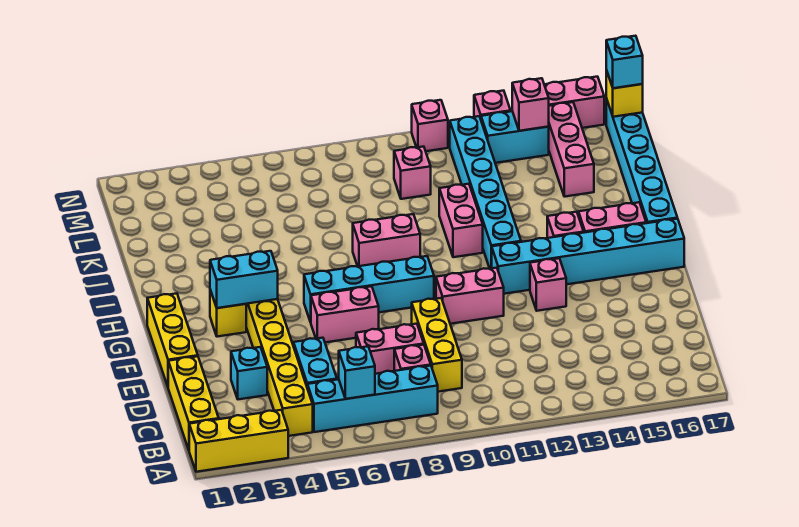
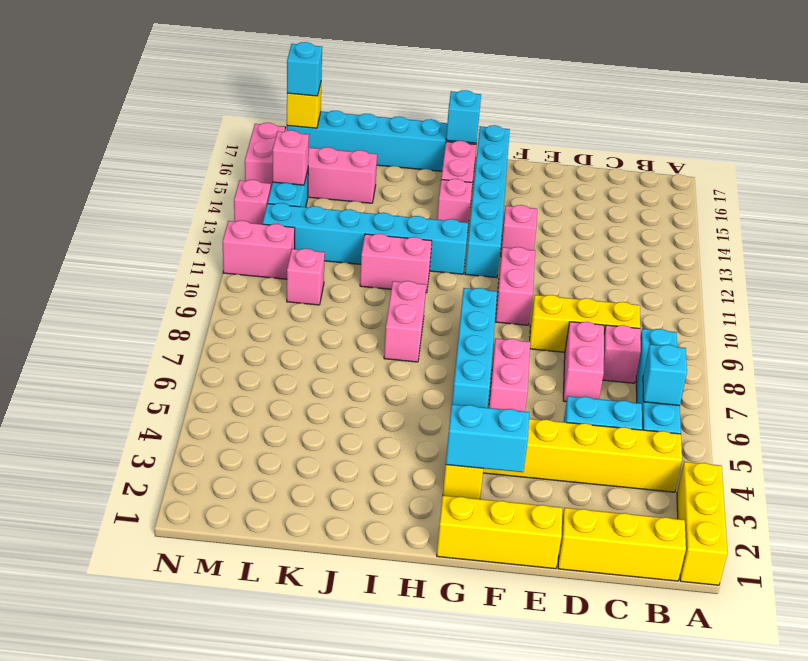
cyan 1x1 brick [231,347,267,399] -> cyan 1x1 brick moved to [446,90,481,143]
cyan 1x2 brick [210,251,278,308] -> cyan 1x2 brick turned to [446,404,529,472]
pink 1x1 brick [412,100,448,151] -> pink 1x2 brick [223,221,295,279]

